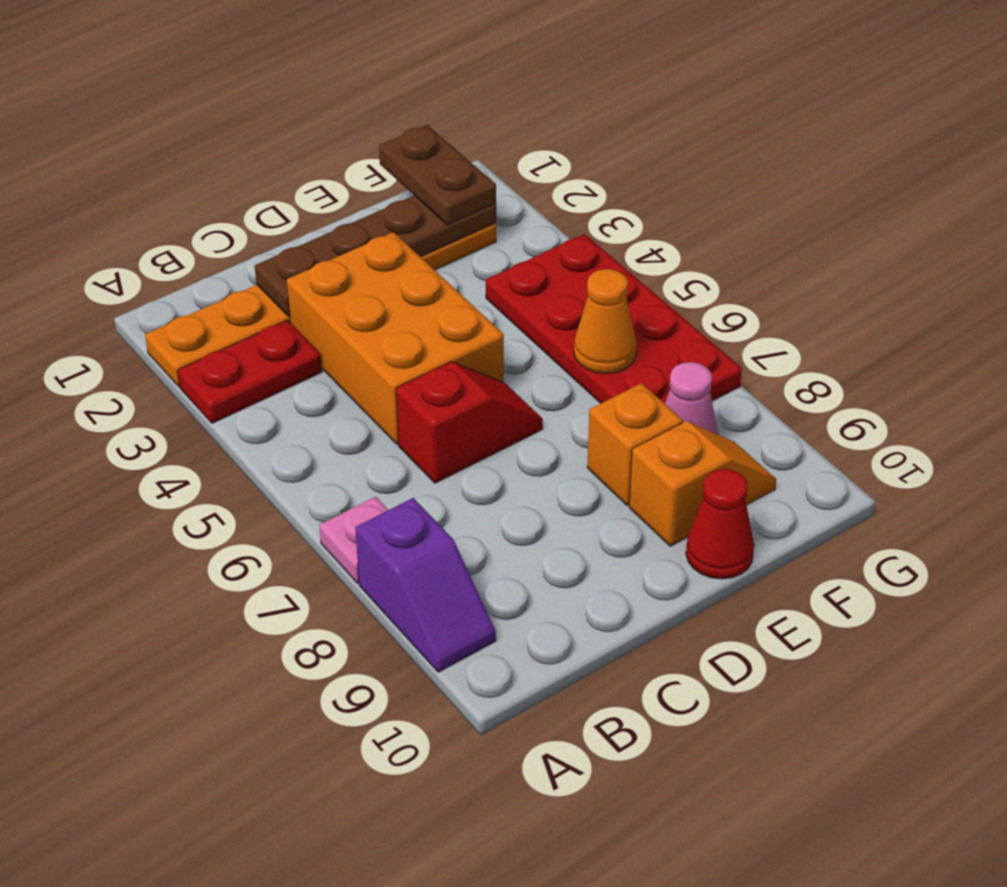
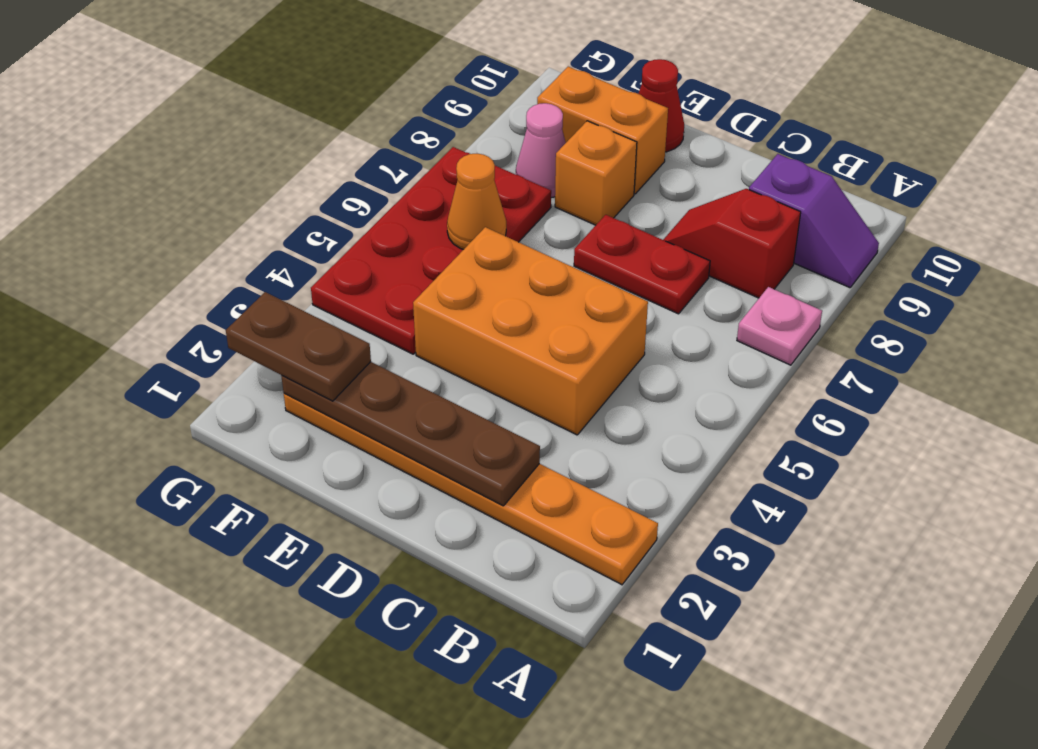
red 1x2 plate [178,320,322,423] -> red 1x2 plate moved to [574,215,710,314]
purple 1x2 slope [355,498,496,672] -> purple 1x2 slope turned to [749,154,879,288]
orange 2x3 brick [287,232,504,444] -> orange 2x3 brick turned to [413,227,648,435]
red 1x2 slope [396,362,543,483] -> red 1x2 slope moved to [663,189,801,298]
orange 1x2 slope [629,421,776,546] -> orange 1x2 brick [537,67,668,194]
brown 1x2 plate [379,125,496,225] -> brown 1x2 plate turned to [226,292,371,401]

